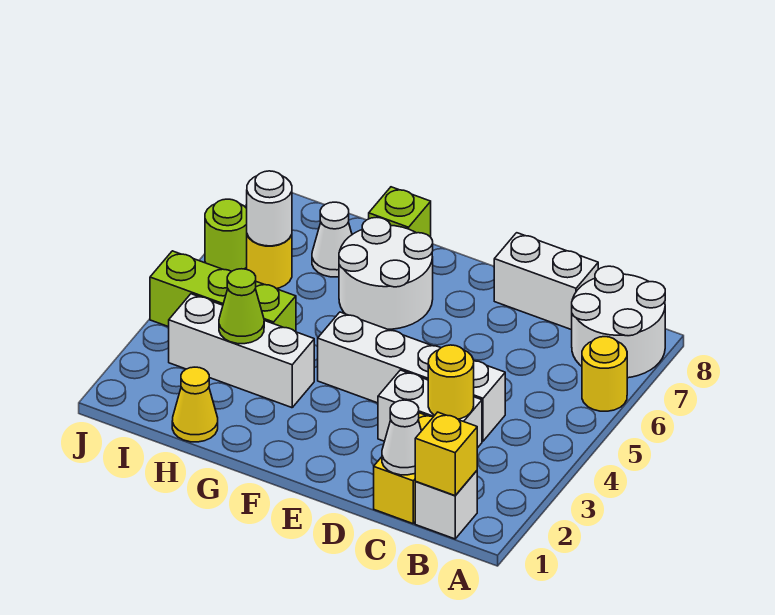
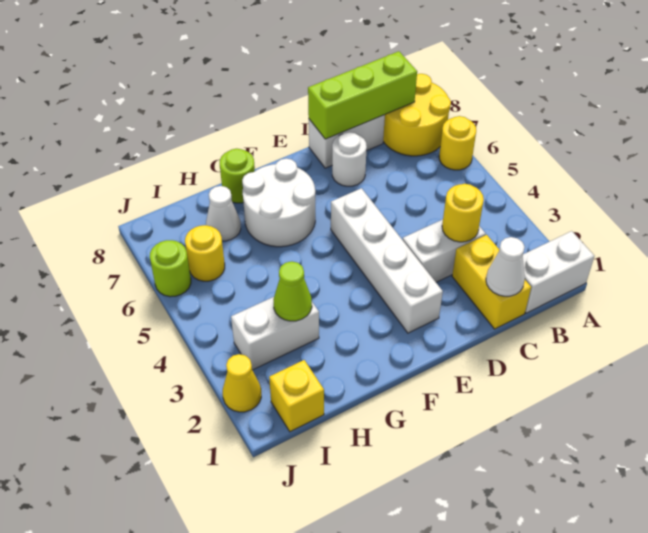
white 2x2 round brick [572,266,665,378] -> yellow 2x2 round brick [383,74,451,156]
white 1x1 brick [415,471,477,539] -> white 1x2 brick [523,231,594,313]
yellow 1x1 brick [415,412,477,495] -> yellow 1x1 brick moved to [269,360,324,432]
white 1x4 brick [318,312,505,441] -> white 1x4 brick turned to [331,188,443,333]
white 1x3 brick [169,294,314,408] -> white 1x2 brick [231,297,319,370]
lime 1x1 brick [369,187,431,237] -> lime 1x1 round brick [220,149,255,203]
yellow 1x1 cone [172,367,218,442] -> yellow 1x1 cone moved to [223,354,261,412]
lime 1x3 brick [150,251,296,332] -> lime 1x3 brick moved to [308,51,417,139]
white 1x1 round brick [247,171,292,246] -> white 1x1 round brick moved to [332,132,367,186]

